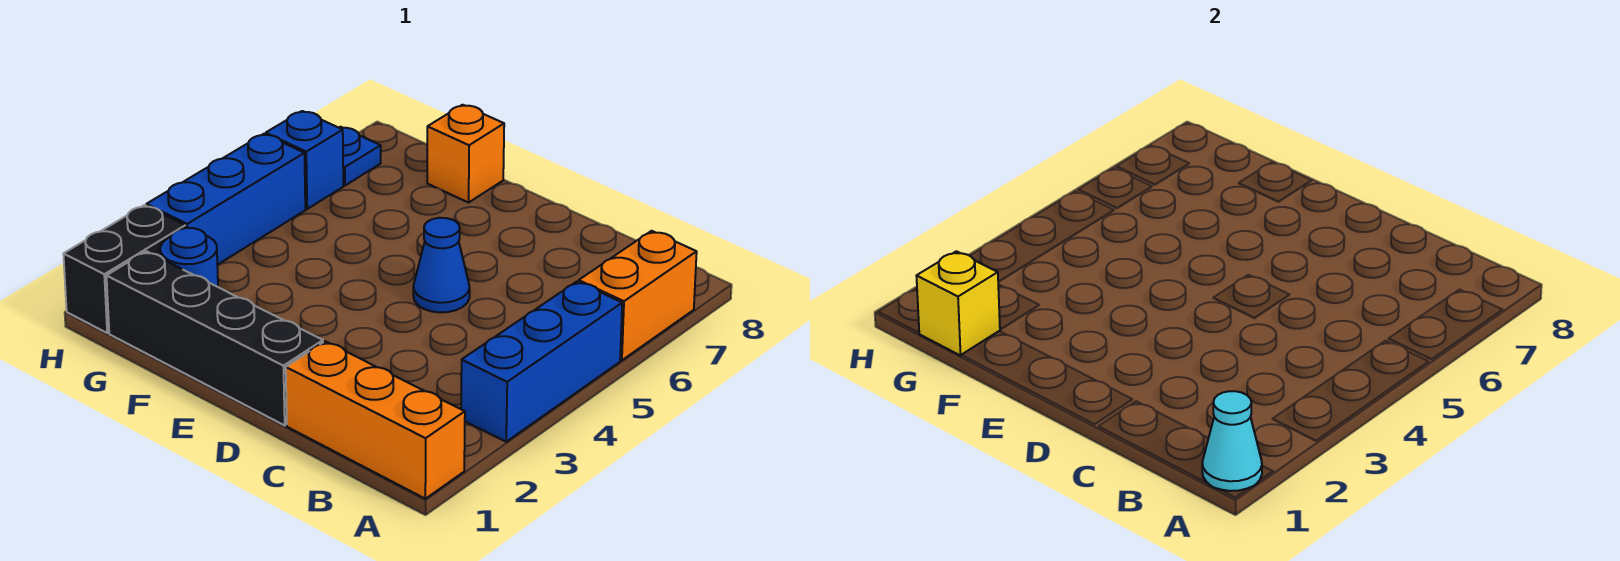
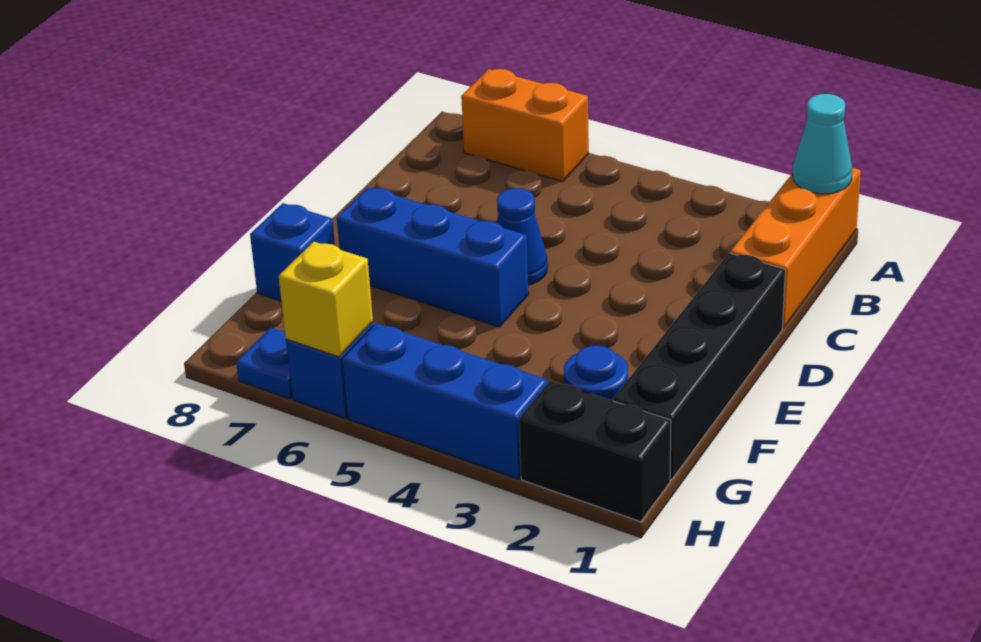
blue 1x3 brick [461,282,622,442] -> blue 1x3 brick moved to [337,187,529,327]
orange 1x1 brick [427,105,504,203] -> blue 1x1 brick [250,203,335,301]
yellow 1x1 brick [917,251,1000,356] -> yellow 1x1 brick moved to [279,242,373,357]

